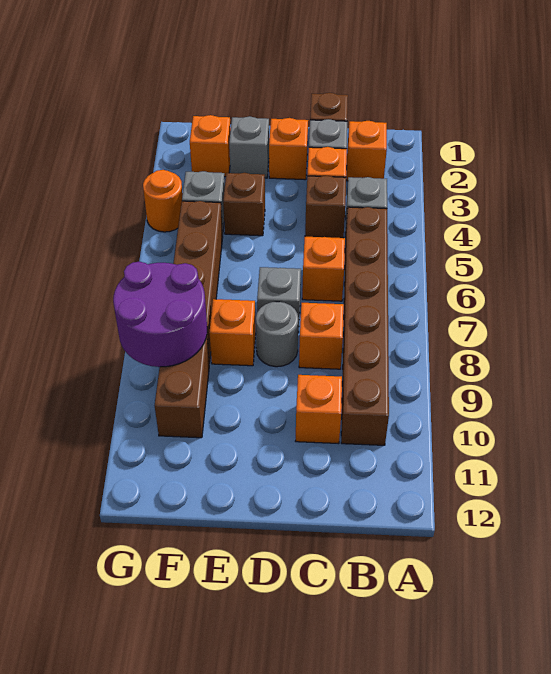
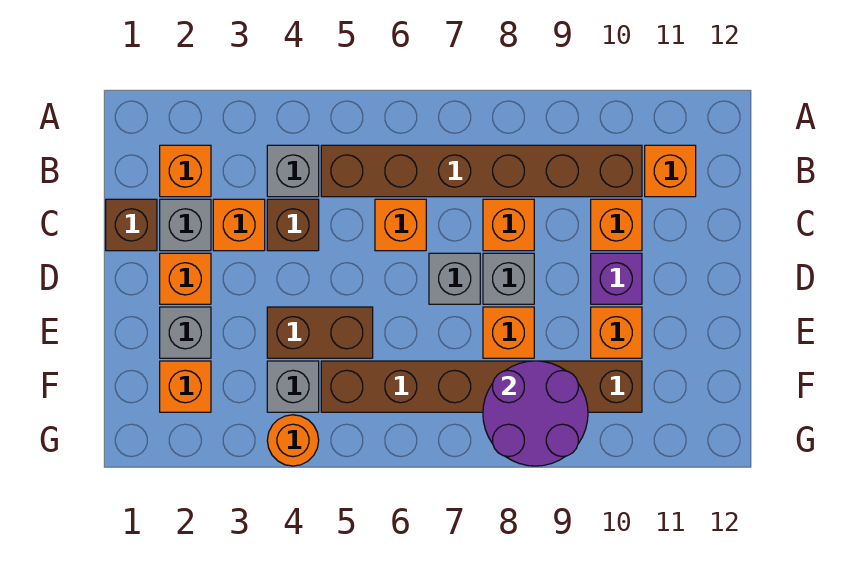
none -> orange 1x1 brick [645,145,696,197]
grey 1x1 round brick [256,302,298,367] -> grey 1x1 brick [483,253,534,304]
none -> purple 1x1 brick [591,253,642,304]
brown 1x1 brick [223,173,265,236] -> brown 1x2 brick [267,307,373,358]
none -> orange 1x1 brick [591,307,642,358]

